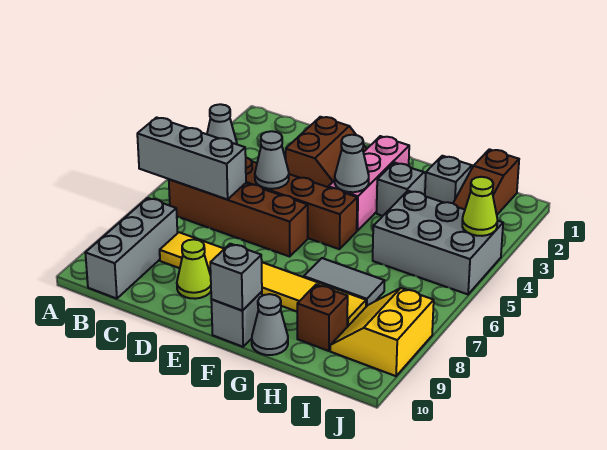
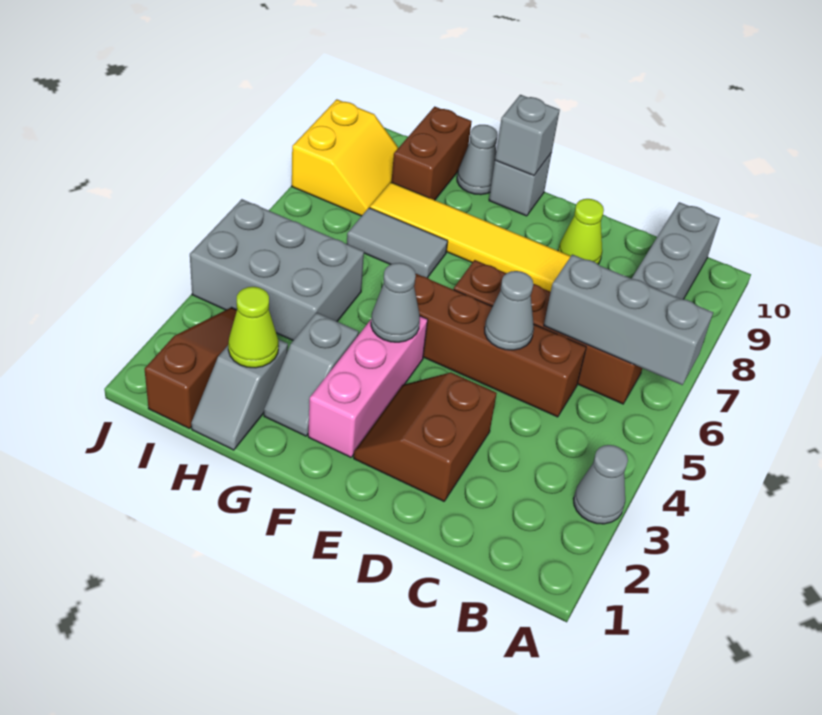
brown 1x1 brick [297,284,348,351] -> brown 1x2 brick [392,107,472,200]
lime 1x1 cone [462,177,497,236] -> lime 1x1 cone moved to [228,287,279,368]

